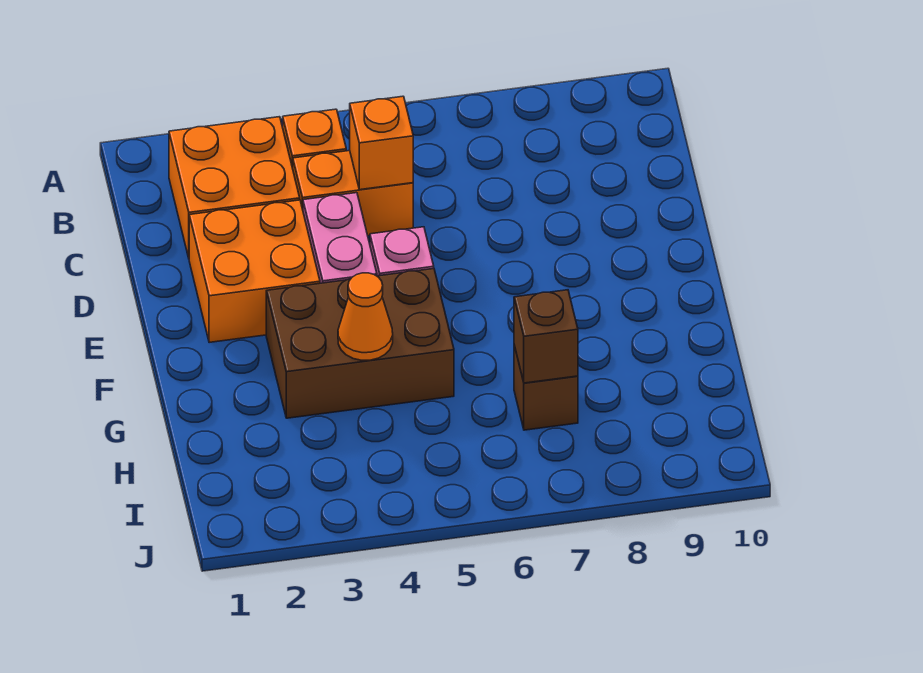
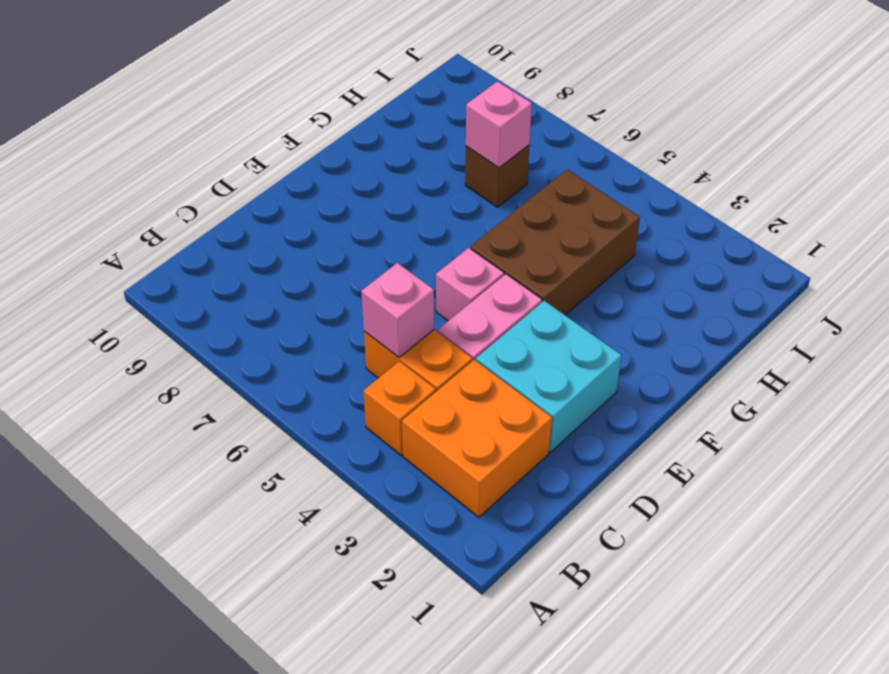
orange 1x1 brick [350,96,413,190] -> pink 1x1 brick [361,263,434,357]
orange 2x2 brick [189,200,320,343] -> cyan 2x2 brick [476,301,622,452]
brown 2x3 brick [266,269,454,418] -> brown 2x3 brick turned to [471,170,640,315]
orange 1x1 cone [338,273,393,360] -> none
brown 1x1 brick [514,290,578,383] -> pink 1x1 brick [466,81,532,168]

